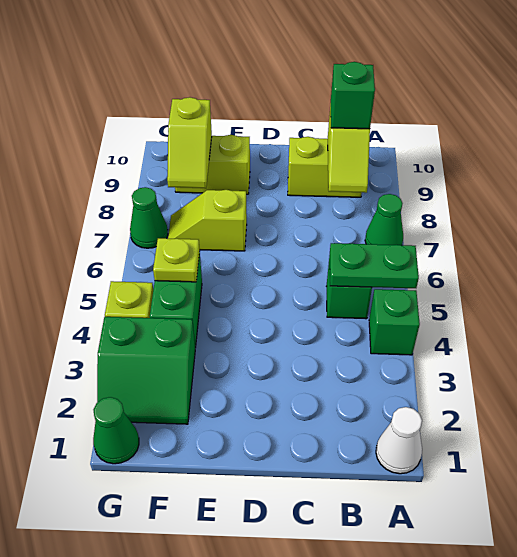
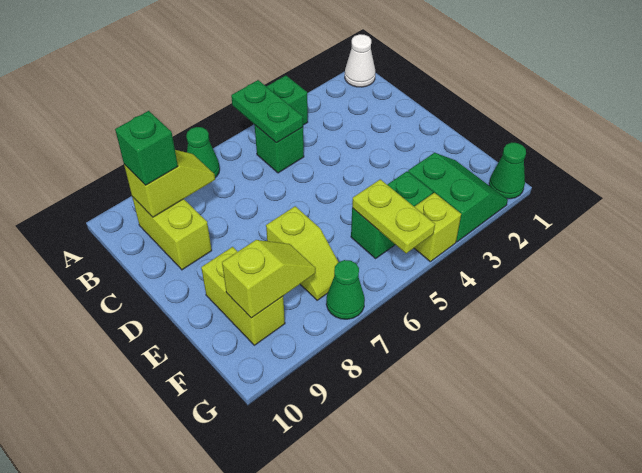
lime 1x1 plate [153,238,200,282] -> lime 1x2 plate [352,179,435,253]

